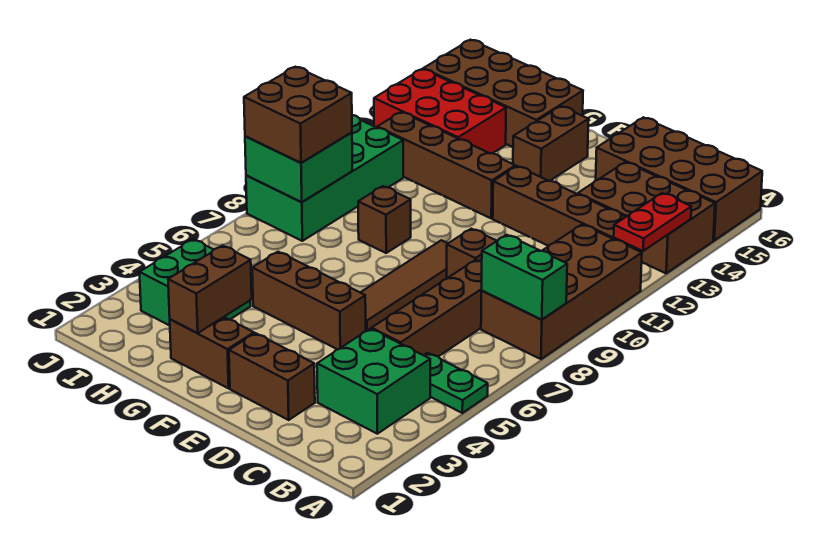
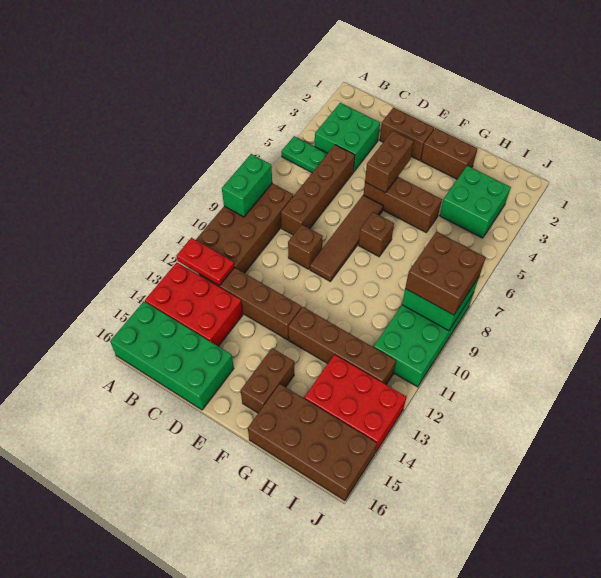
green 1x2 brick [482,235,567,319] -> green 1x2 brick turned to [222,154,272,217]
red 1x2 plate [614,193,691,251] -> red 1x2 plate turned to [176,238,234,286]
brown 2x3 brick [578,162,715,273] -> red 2x3 brick [145,263,243,346]
brown 2x4 brick [596,117,762,240] -> green 2x4 brick [110,301,234,410]
brown 1x2 brick [168,246,252,333] -> brown 1x2 brick moved to [365,131,413,193]
brown 1x1 brick [358,186,411,253] -> brown 1x1 brick moved to [359,212,394,257]

